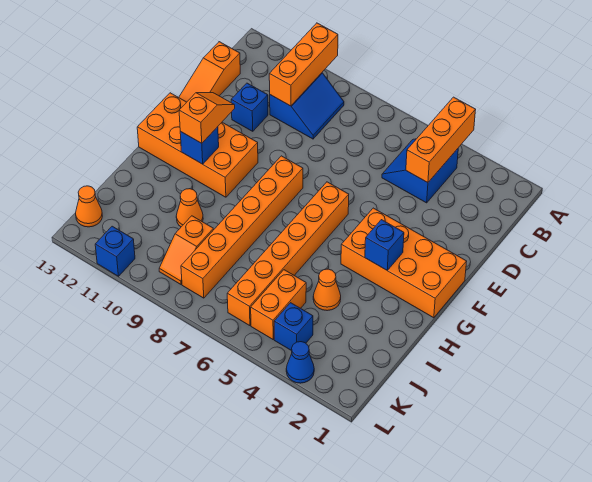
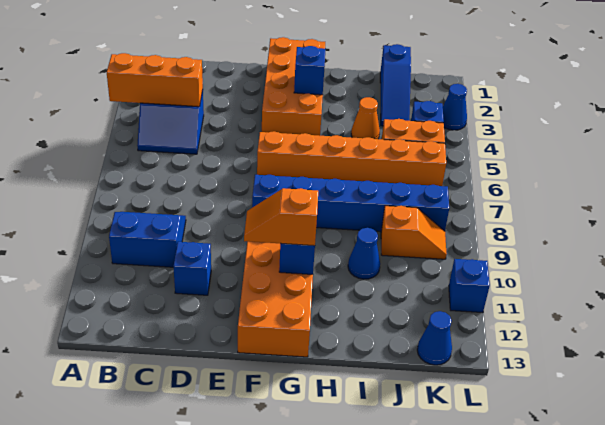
orange 1x3 brick [269,23,338,106] -> none
orange 1x3 slope [179,42,240,102] -> none
orange 1x6 brick [181,156,303,298] -> blue 1x6 brick [252,175,449,232]
orange 1x1 cone [176,189,203,227] -> blue 1x1 cone [348,228,380,279]
none -> blue 1x3 slope [380,44,411,126]
orange 1x1 cone [76,186,102,227] -> blue 1x1 cone [417,311,452,365]

